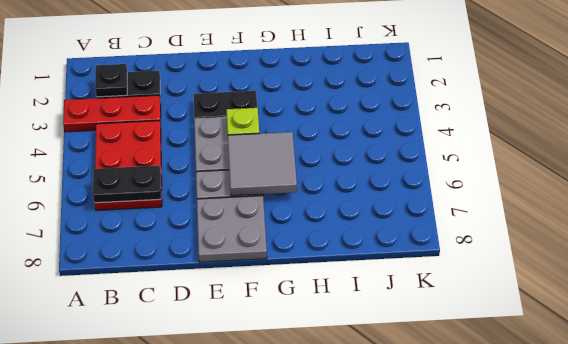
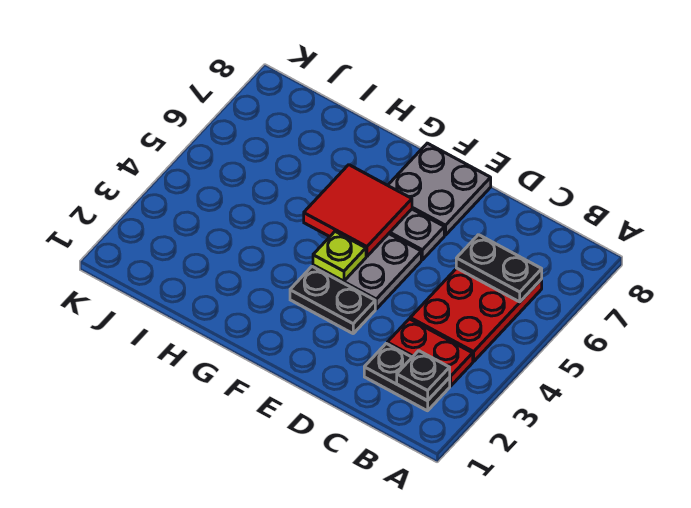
red 1x3 plate [63,95,161,132] -> red 1x2 plate [387,319,473,386]
grey 2x2 tile [228,132,297,196] -> red 2x2 tile [304,165,412,257]

